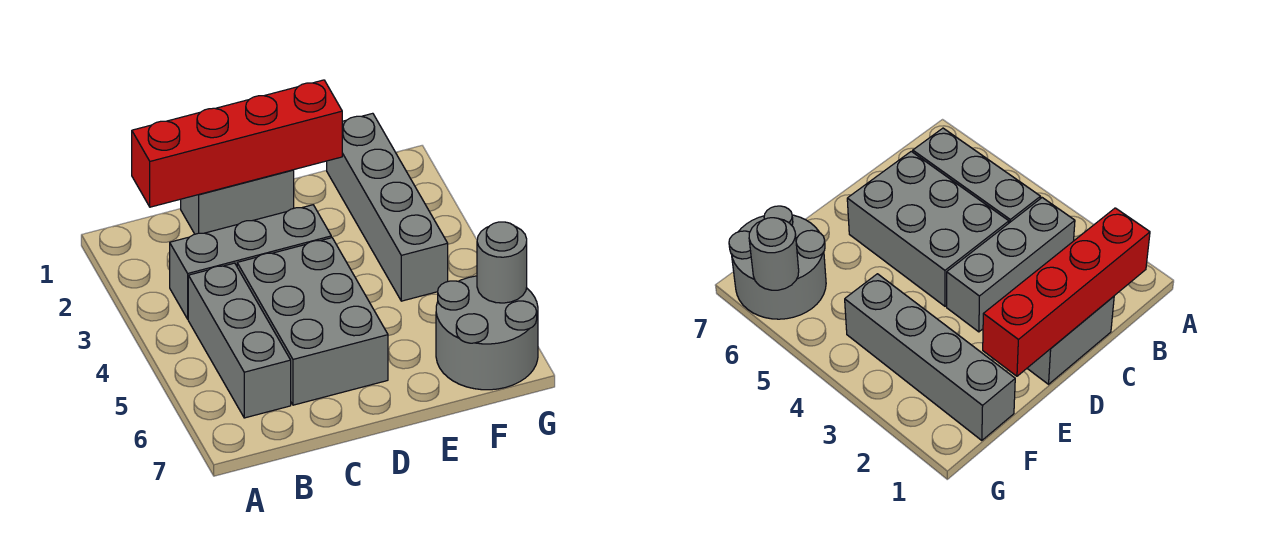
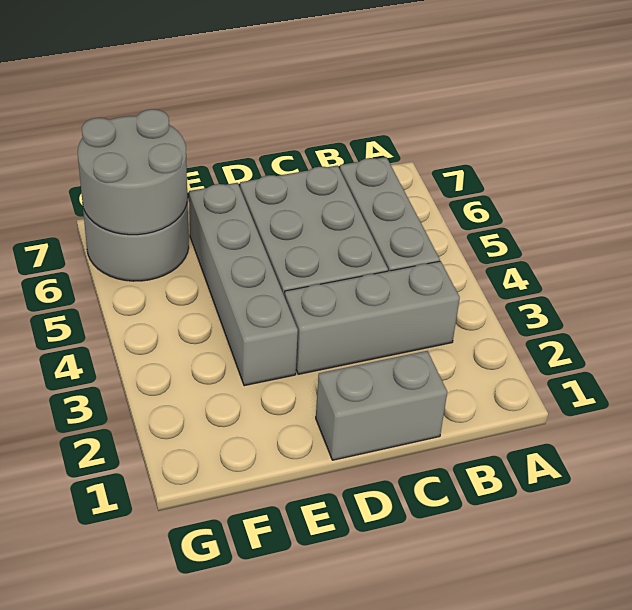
red 1x4 brick [132,80,342,207] -> none
grey 1x4 brick [327,113,448,301] -> grey 1x4 brick moved to [189,183,298,386]
grey 1x1 round brick [477,222,527,303] -> grey 2x2 round brick [78,109,187,235]

